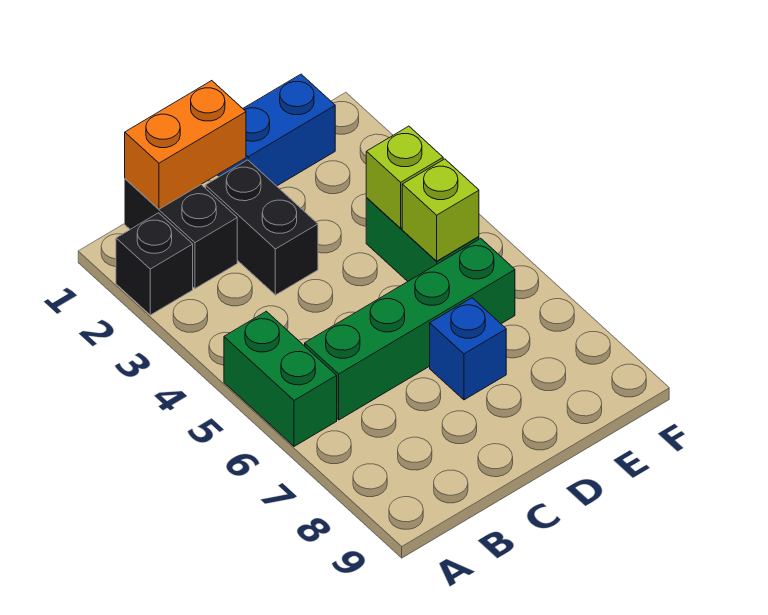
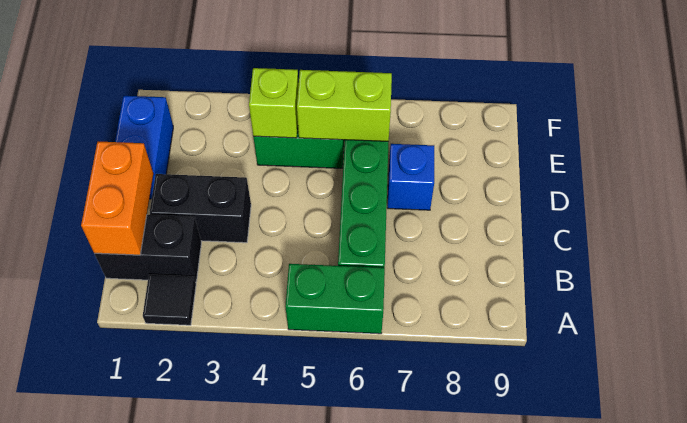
black 1x1 brick [116,213,193,315] -> black 1x1 tile [143,275,196,325]
lime 1x1 brick [402,159,479,261] -> lime 1x2 brick [297,70,392,141]

